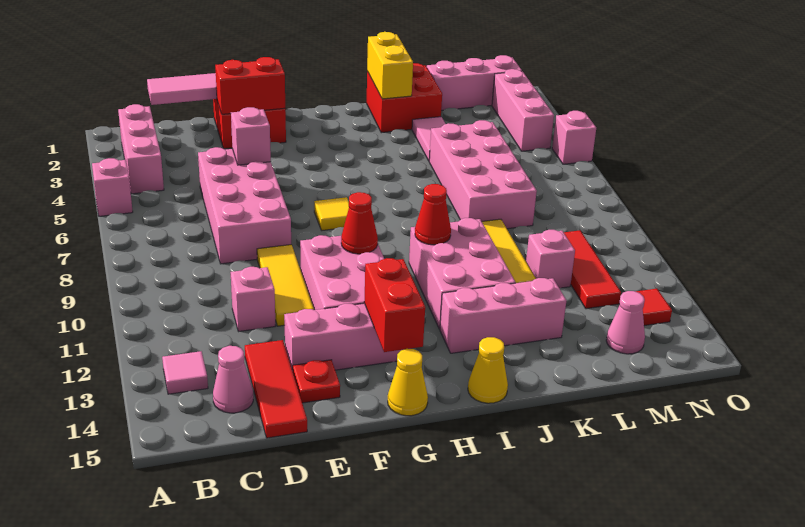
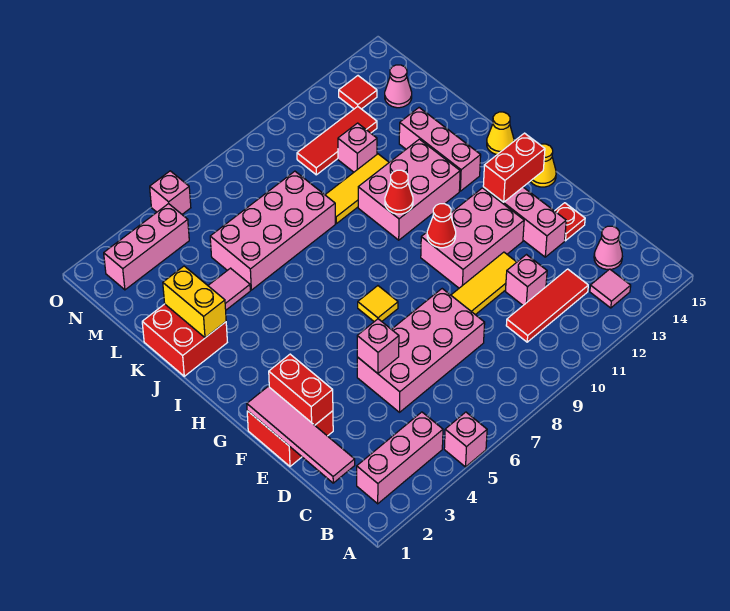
red 1x3 tile [245,340,307,438] -> red 1x3 tile moved to [506,269,588,342]
yellow 1x2 brick [367,32,413,99] -> yellow 1x2 brick turned to [163,266,226,338]
pink 1x3 brick [427,55,522,111] -> none

